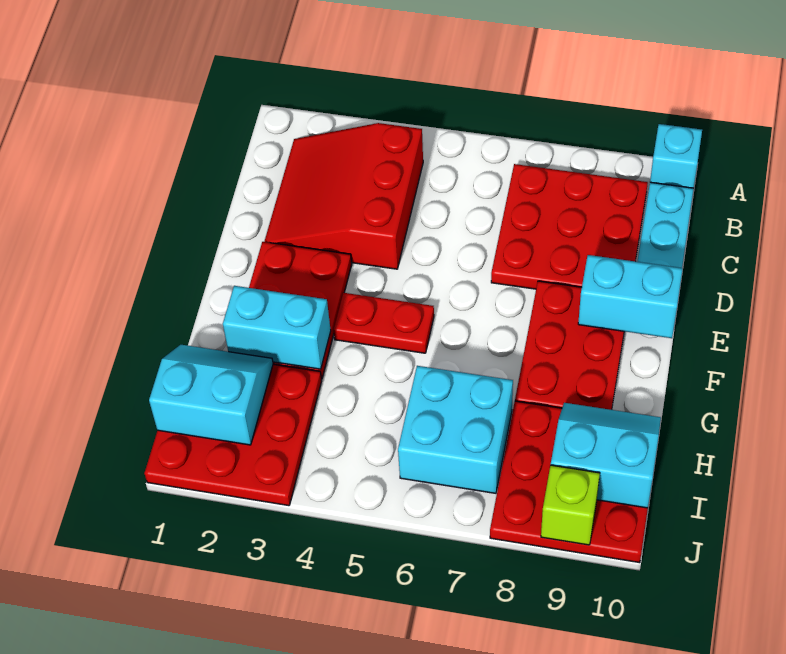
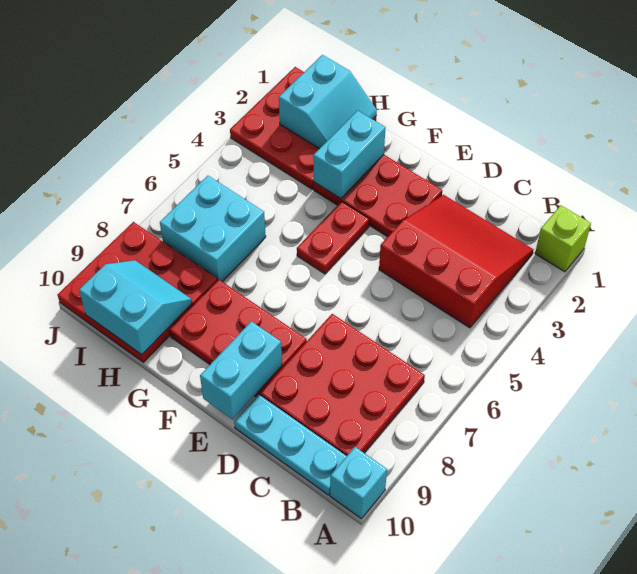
cyan 2x2 slope [551,403,661,508] -> cyan 2x2 slope turned to [79,260,192,355]
lime 1x1 brick [541,465,600,545] -> lime 1x1 brick moved to [535,205,591,272]

